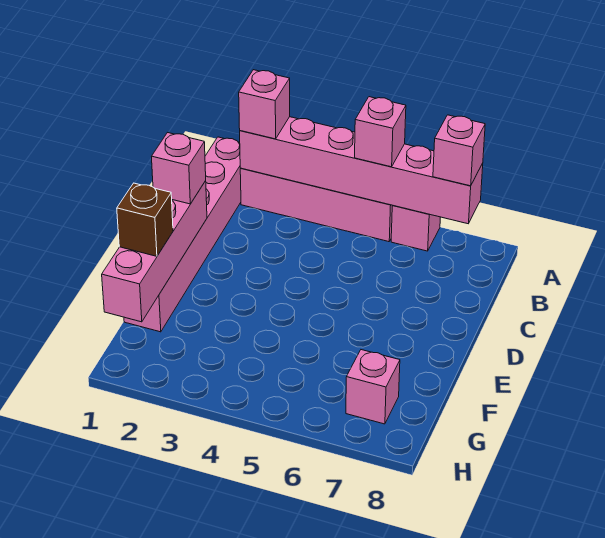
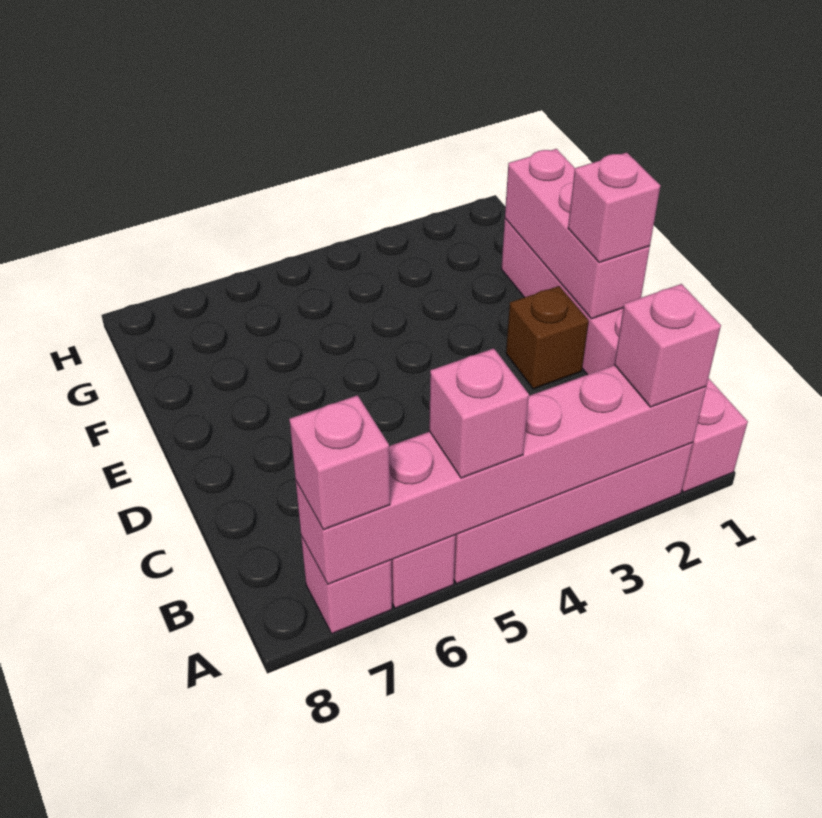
pink 1x4 brick [102,181,207,322] -> pink 1x3 brick [505,149,650,319]
brown 1x1 brick [117,183,173,256] -> brown 1x1 brick moved to [506,286,589,389]
pink 1x1 brick [346,350,400,424] -> pink 1x1 brick moved to [301,536,392,634]

